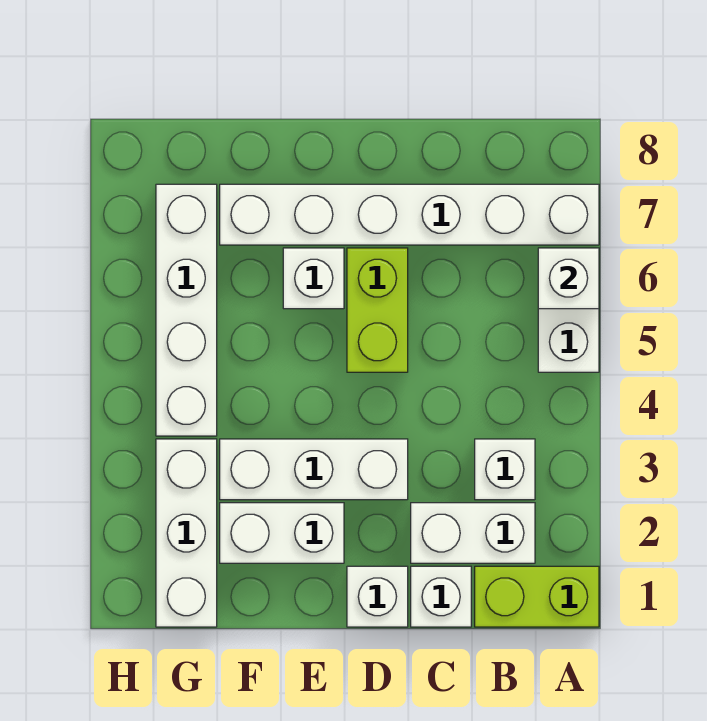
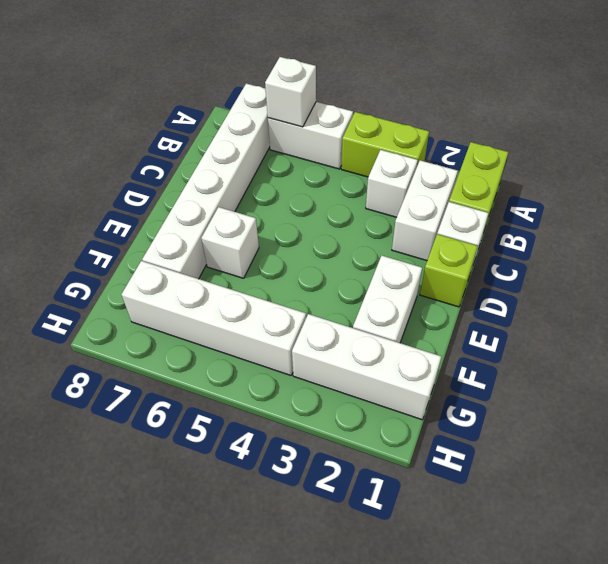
white 1x1 brick [347,566,408,627] -> lime 1x1 brick [420,234,478,307]
white 1x3 brick [220,439,408,500] -> none
lime 1x2 brick [347,248,408,372] -> lime 1x2 brick moved to [341,112,429,177]

